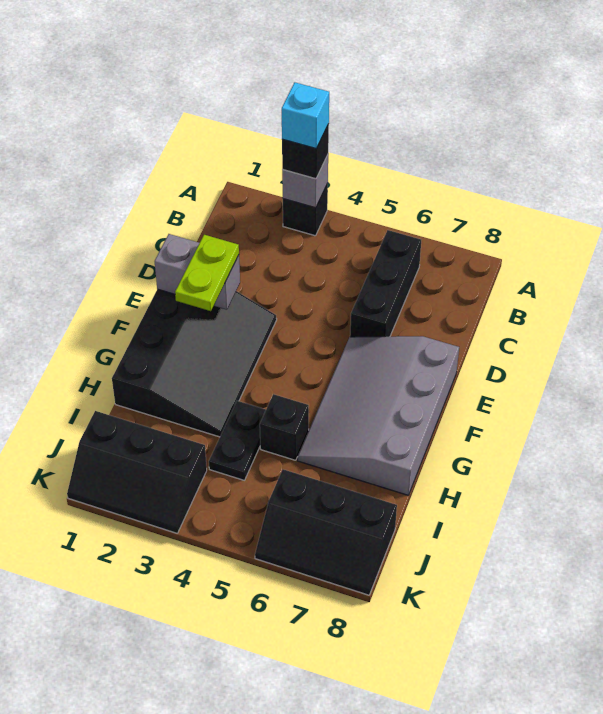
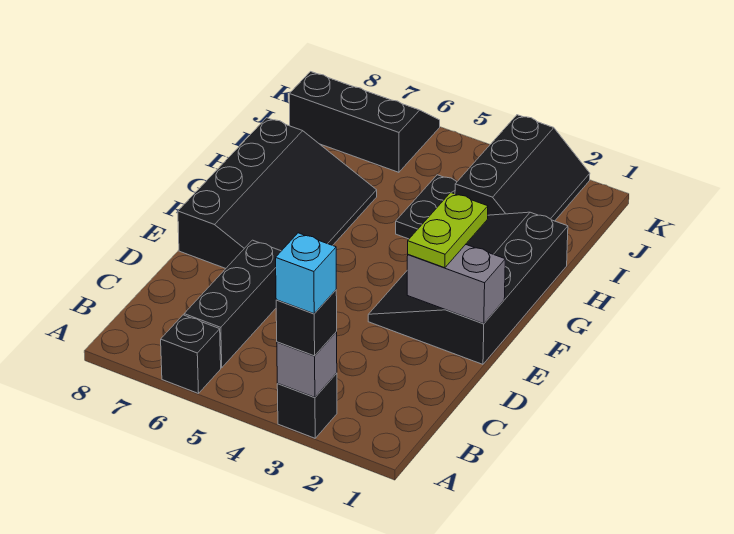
grey 3x4 slope [298,336,459,495] -> black 3x4 slope [178,118,377,268]
black 1x1 brick [260,394,309,460] -> black 1x1 brick moved to [161,315,221,393]
black 2x3 slope [67,411,207,533] -> black 2x3 slope turned to [455,115,590,221]

